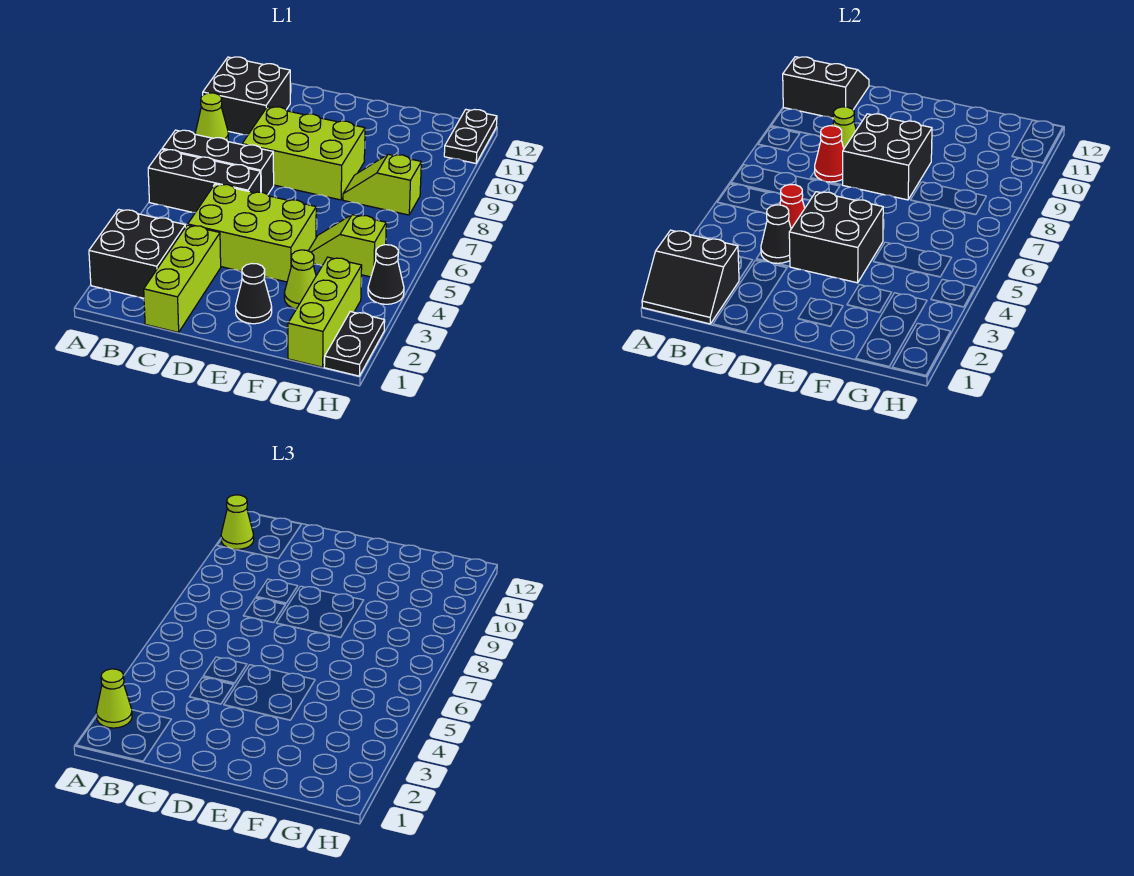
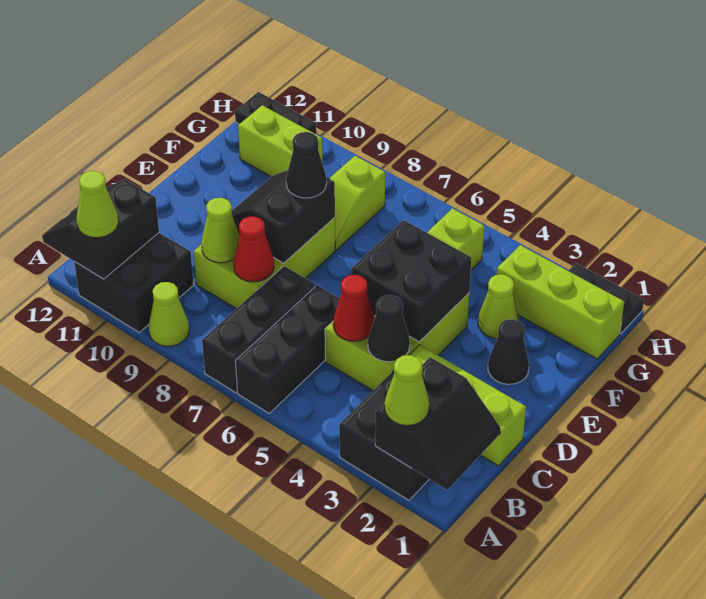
black 2x2 brick [843,114,932,200] -> black 2x2 slope [232,170,335,263]
none -> lime 1x2 brick [238,105,322,176]
black 1x1 cone [368,245,404,304] -> black 1x1 cone moved to [286,132,327,198]

